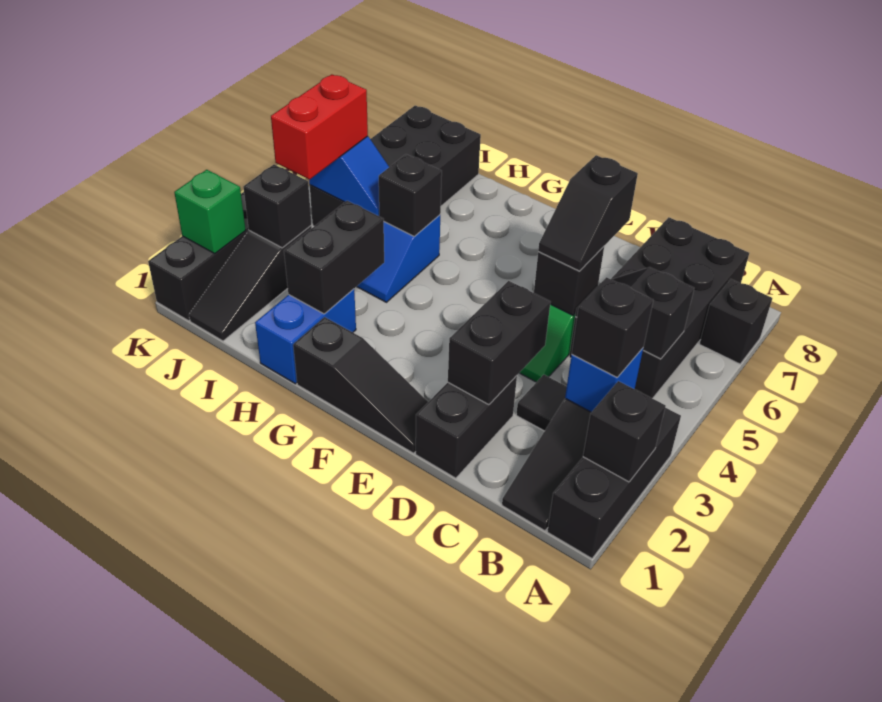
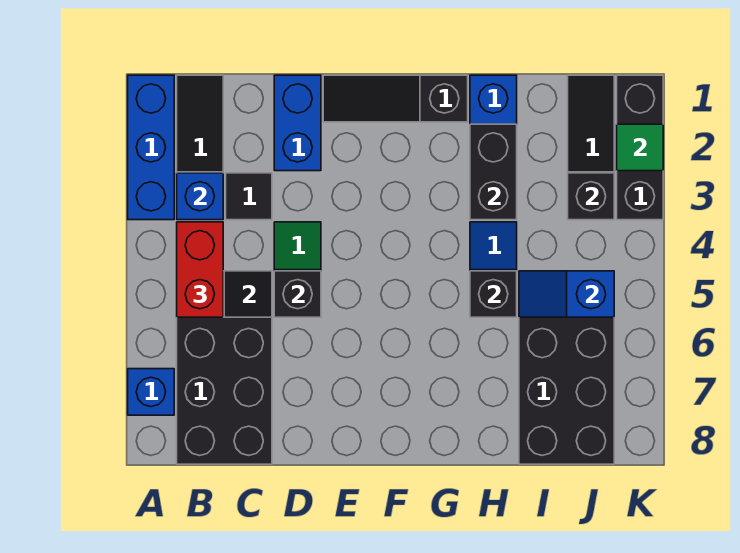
black 1x3 brick [547,408,681,558] -> blue 1x3 brick [128,75,174,220]
black 1x1 brick [583,381,666,482] -> none
black 1x1 brick [700,279,772,364] -> blue 1x1 brick [128,369,174,415]
black 1x1 brick [572,277,653,377] -> none
black 1x2 brick [416,376,517,478] -> blue 1x2 brick [274,75,321,171]
black 1x2 brick [448,281,550,405] -> none
black 1x2 slope [538,155,638,271] -> none
red 1x2 brick [271,74,368,180] -> red 1x2 brick moved to [177,222,223,317]
green 1x1 brick [174,170,246,253] -> green 1x1 tile [617,124,663,171]

